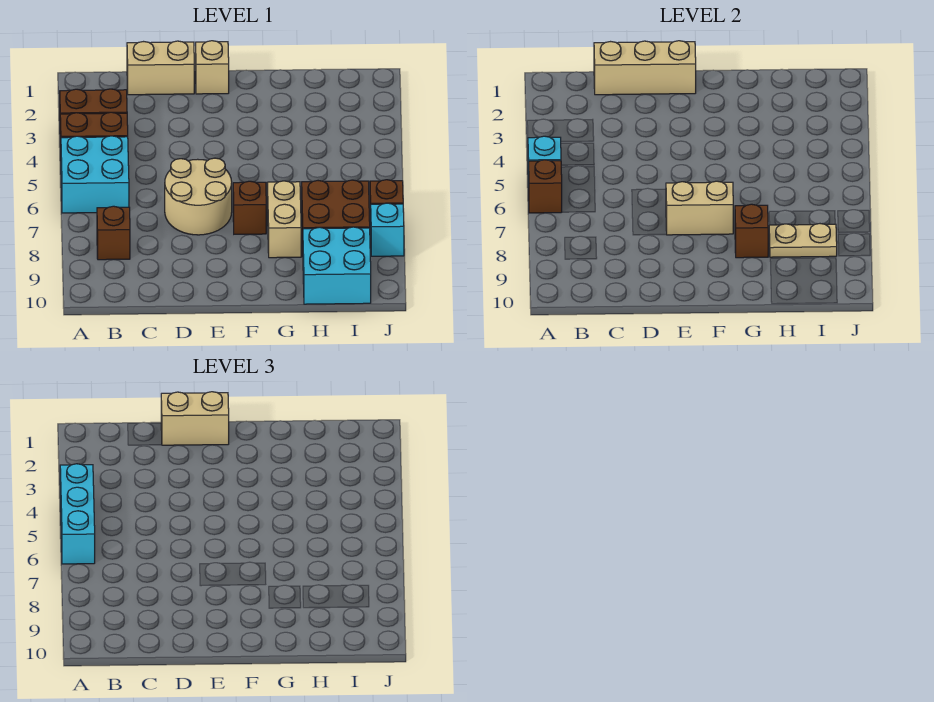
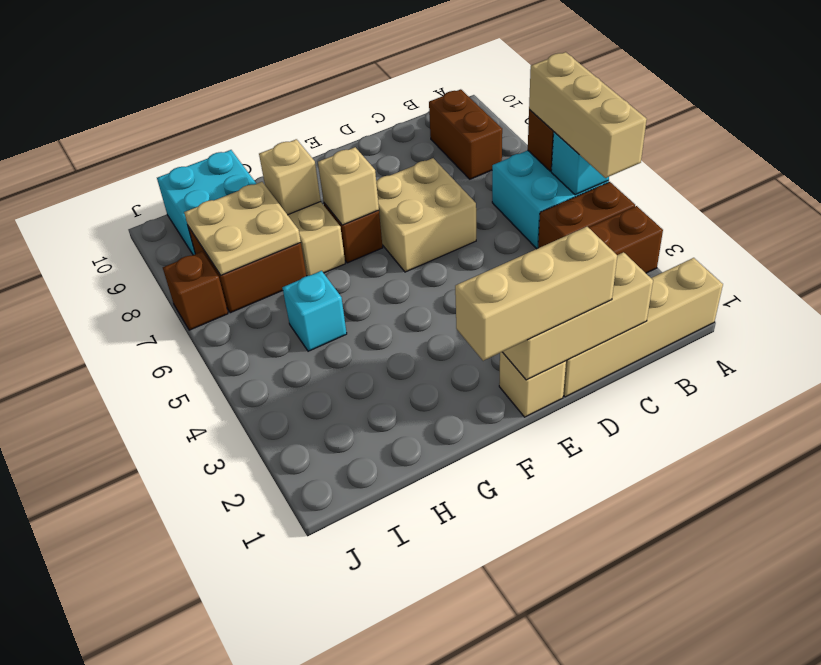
cyan 1x3 brick [60,464,95,564] -> tan 1x3 brick [529,52,647,178]
brown 1x1 brick [97,206,130,260] -> brown 1x2 brick [429,89,502,179]
tan 1x2 brick [127,41,194,95] -> tan 1x4 brick [563,258,723,397]
tan 1x2 brick [161,392,229,445] -> tan 1x3 brick [455,227,617,361]
tan 2x2 round brick [165,158,232,235] -> tan 2x2 brick [376,158,476,272]
tan 1x2 brick [666,181,733,235] -> tan 1x1 brick [318,147,379,225]
brown 1x1 brick [735,204,768,258] -> tan 1x1 brick [259,139,321,215]
tan 1x2 plate [769,224,837,257] -> tan 2x2 plate [184,182,301,275]
cyan 1x1 brick [371,203,404,256] -> cyan 1x1 brick moved to [282,271,347,351]

